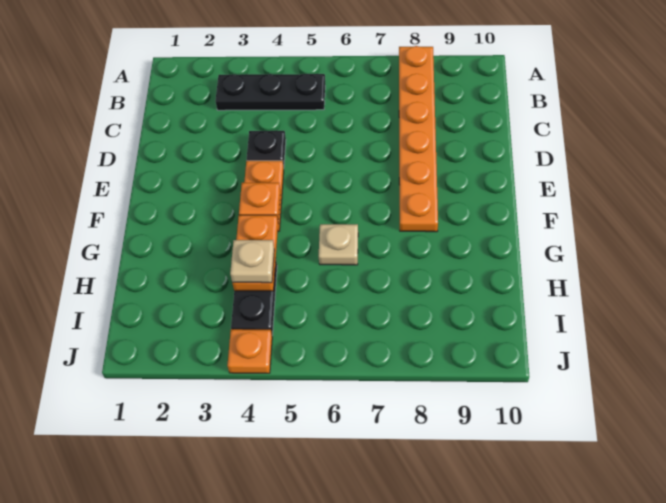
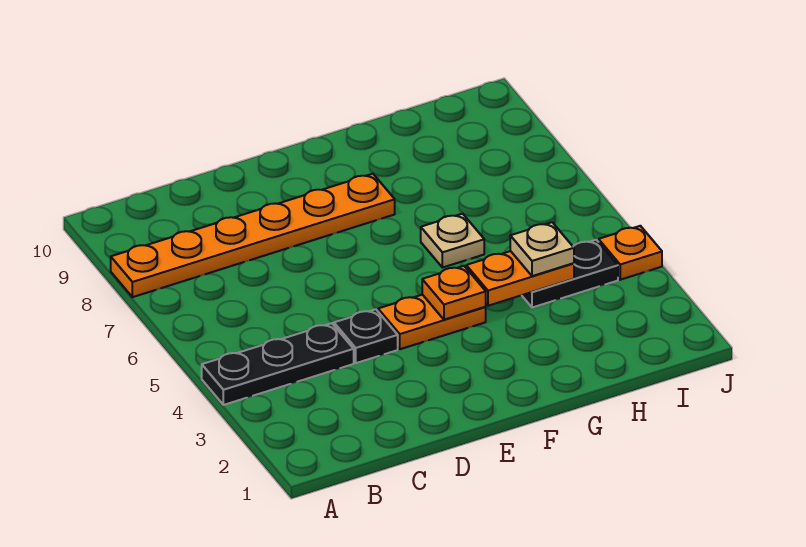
black 1x3 plate [215,74,325,110] -> black 1x3 plate turned to [202,323,354,405]

